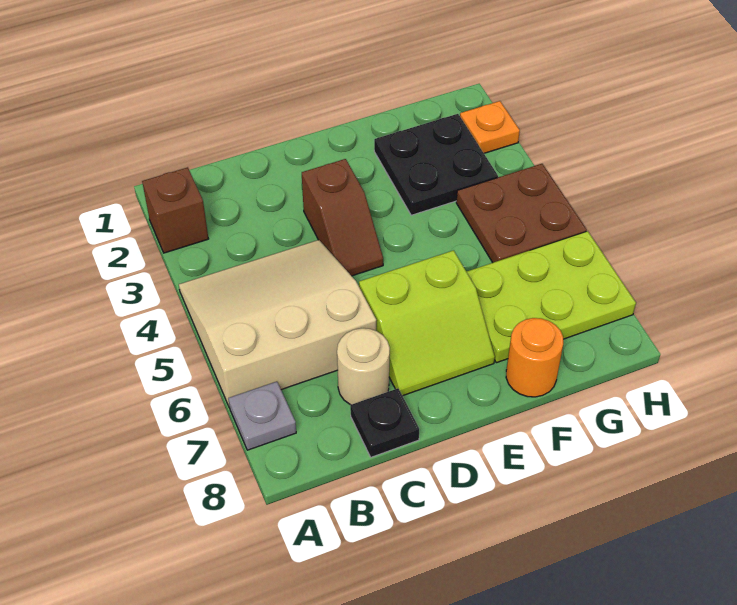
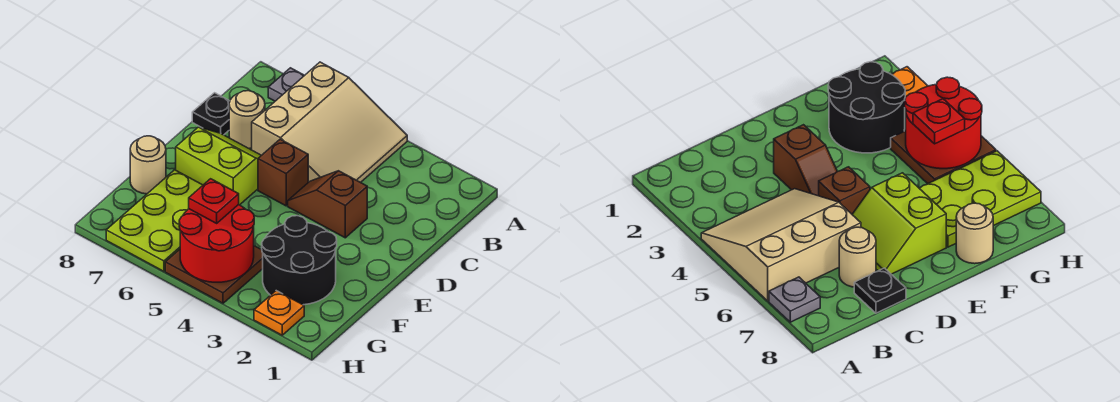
brown 1x1 brick [142,167,208,253] -> brown 1x1 brick moved to [258,139,308,206]
lime 2x2 slope [359,250,495,396] -> lime 2x2 slope turned to [176,127,261,205]
black 2x2 plate [374,114,498,215] -> black 2x2 round brick [262,216,337,305]
orange 1x1 round brick [506,318,563,397] -> tan 1x1 round brick [130,136,166,194]
none -> red 2x2 round brick [179,205,254,282]
none -> red 1x1 plate [189,179,239,223]

